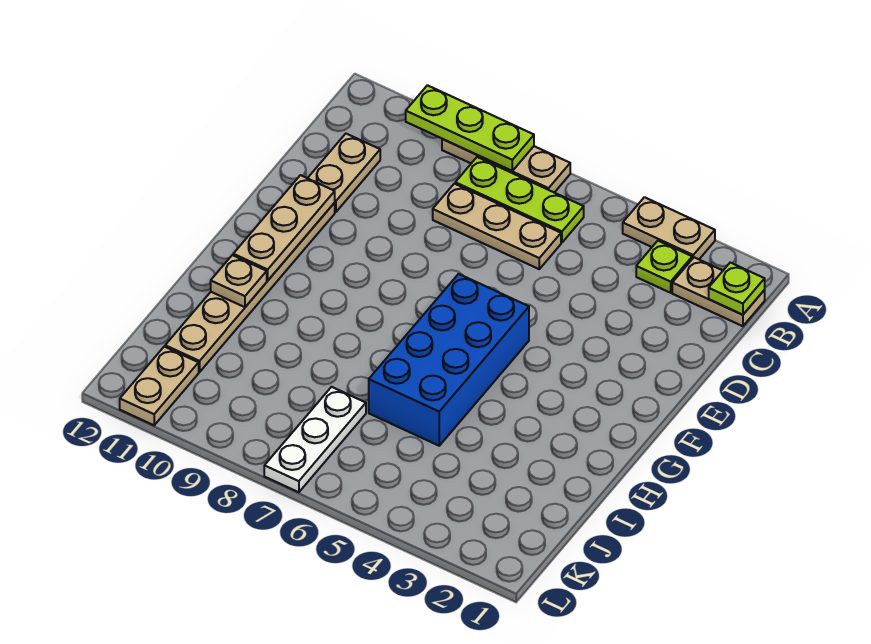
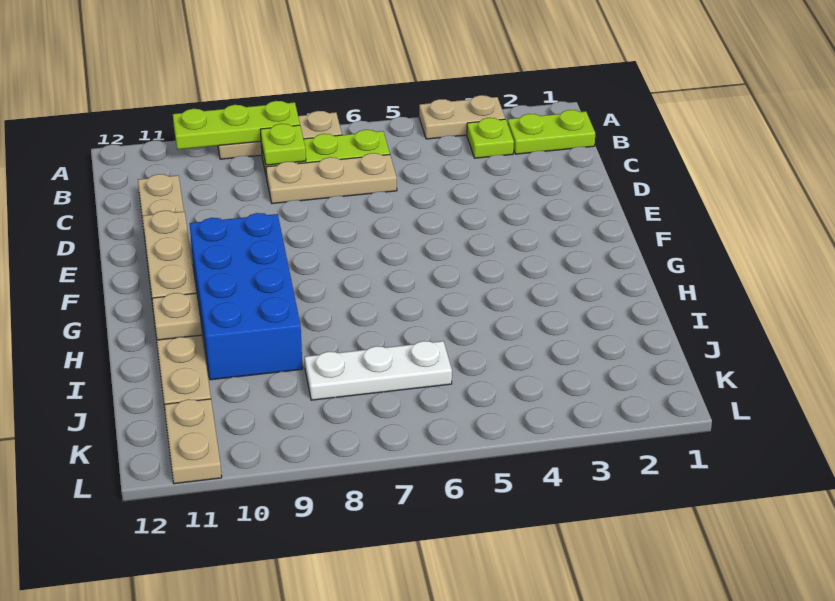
tan 1x2 plate [672,257,765,326] -> lime 1x2 plate [508,110,595,154]
lime 1x1 plate [709,263,765,315] -> lime 1x1 plate moved to [260,124,306,165]
blue 2x4 brick [369,274,529,446] -> blue 2x4 brick moved to [190,213,303,380]
white 1x3 plate [264,387,366,492] -> white 1x3 plate turned to [305,341,452,400]

